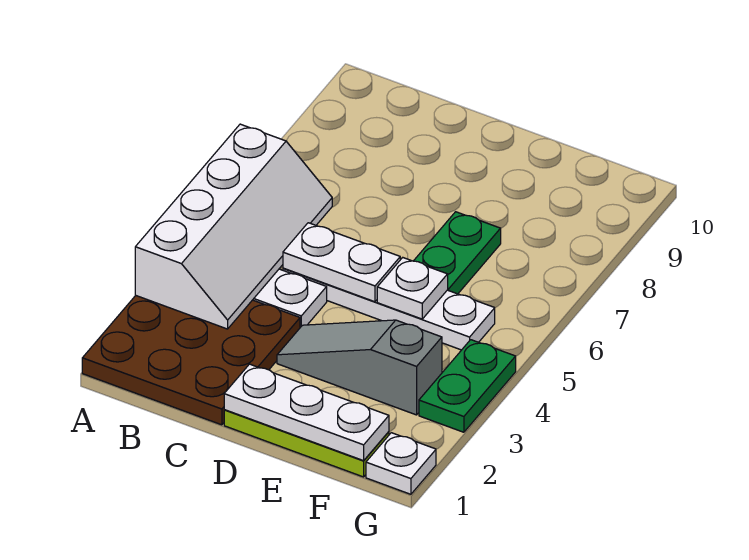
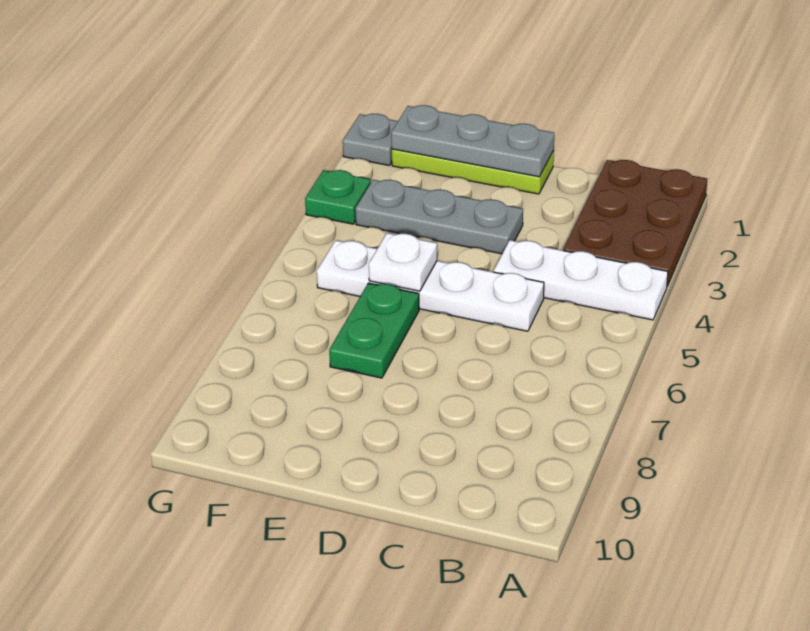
brown 3x3 plate [82,296,300,425] -> brown 2x3 plate [563,160,707,286]
white 2x4 slope [135,124,332,329] -> none
white 1x2 plate [283,223,400,302] -> none
white 1x3 plate [224,364,389,461] -> grey 1x3 plate [391,105,554,177]
grey 1x3 slope [277,320,442,415] -> grey 1x3 plate [355,180,523,254]
white 1x1 plate [366,433,436,494] -> grey 1x1 plate [343,114,398,166]
green 1x2 plate [419,340,516,432] -> green 1x1 plate [305,170,371,224]

